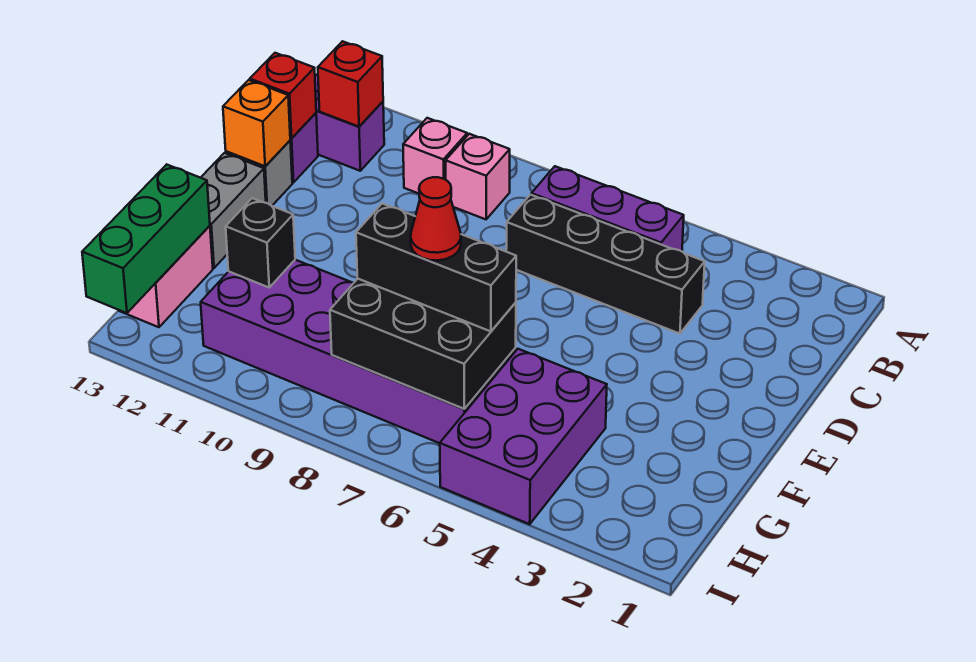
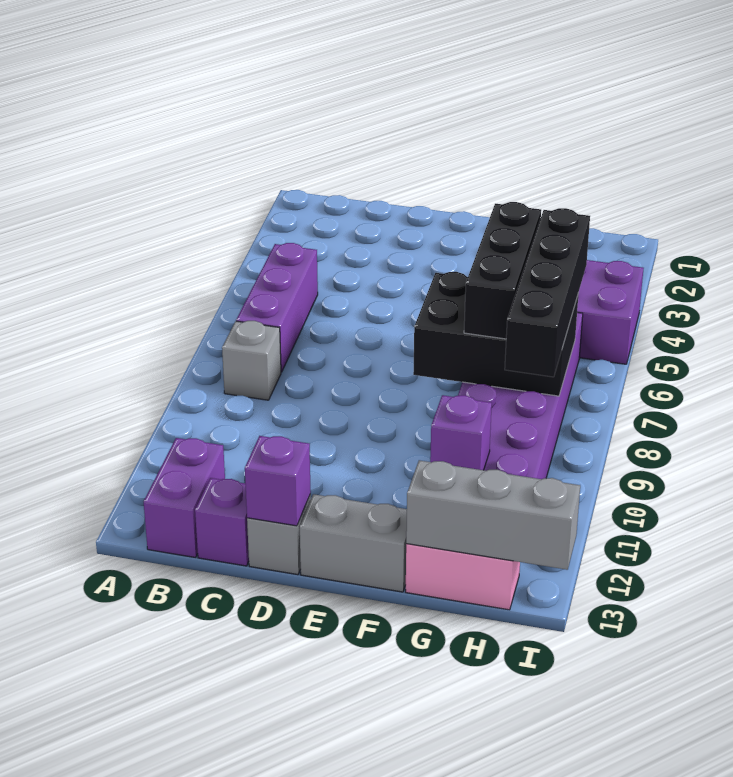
none -> grey 1x1 brick [222,321,281,400]
pink 1x1 brick [446,134,510,219] -> none
pink 1x1 brick [403,118,467,194] -> none
red 1x1 brick [318,41,383,127] -> none
black 1x4 brick [506,195,705,334] -> black 1x4 brick moved to [505,208,590,377]
red 1x1 brick [250,53,316,138] -> none
orange 1x1 brick [223,80,290,166] -> purple 1x1 brick [245,436,311,526]
black 2x3 brick [330,279,516,409] -> black 2x3 brick turned to [413,272,579,396]
red 1x1 cone [411,177,461,260] -> none
black 1x1 brick [226,198,295,287] -> purple 1x1 brick [430,395,492,470]
green 1x3 brick [82,164,210,313] -> grey 1x3 brick [406,460,580,570]

